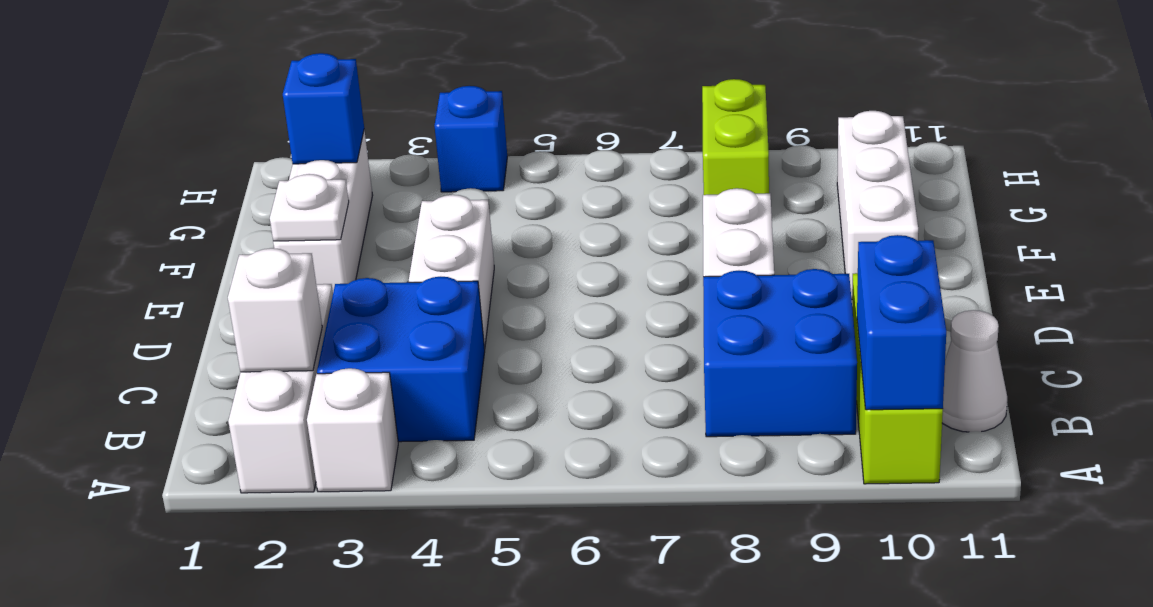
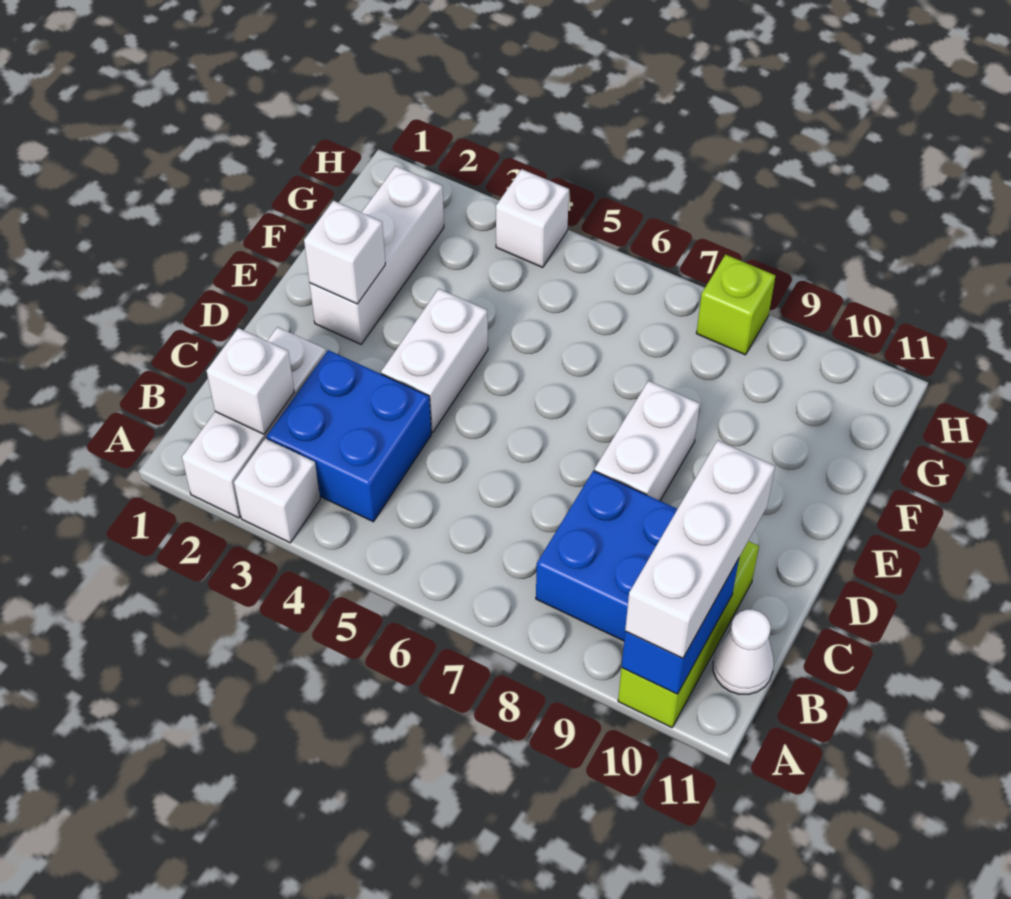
white 1x1 plate [270,174,349,241] -> white 1x1 brick [304,201,385,304]
white 1x3 brick [837,111,918,299] -> white 1x3 brick moved to [625,440,775,658]
blue 1x1 brick [283,53,364,164] -> none
lime 1x2 brick [702,79,769,195] -> lime 1x1 brick [696,254,776,355]
blue 1x1 brick [434,86,507,192] -> white 1x1 brick [496,169,569,267]

